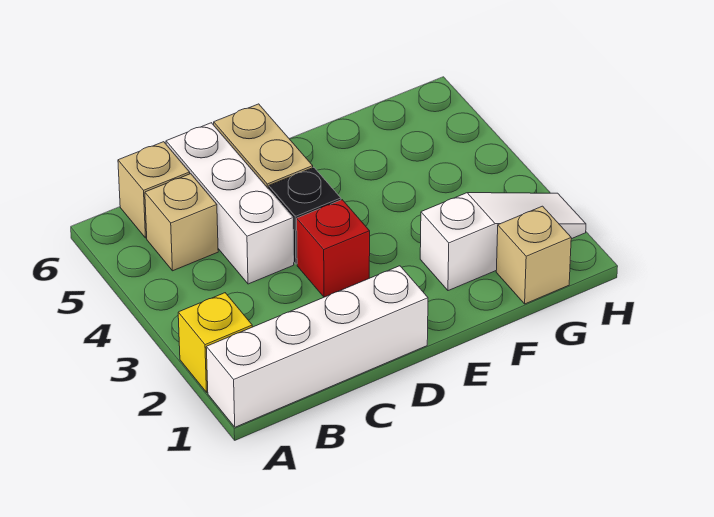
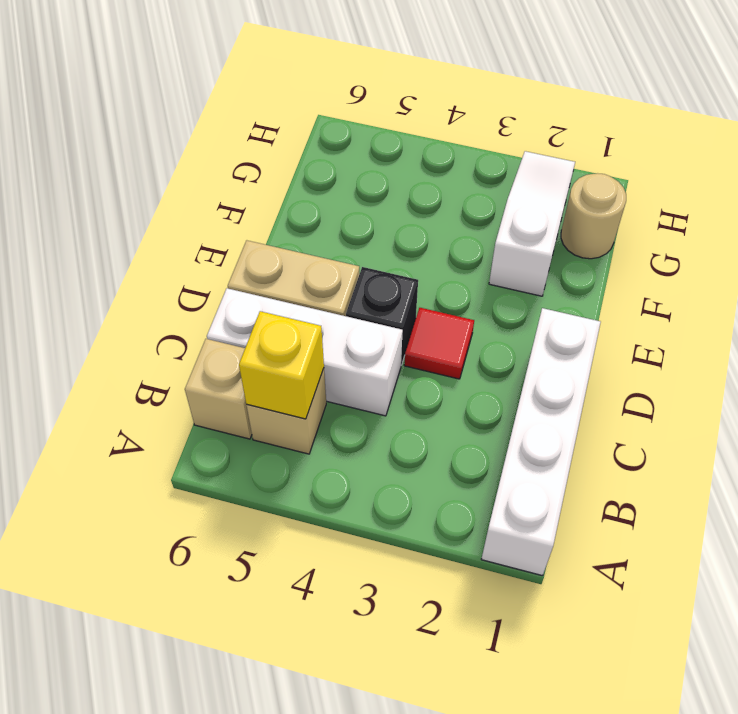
yellow 1x1 brick [178,293,252,392] -> yellow 1x1 brick moved to [239,311,324,419]
red 1x1 brick [297,200,370,297] -> red 1x1 tile [404,308,474,379]
tan 1x1 brick [496,206,571,304] -> tan 1x1 round brick [561,173,626,259]

